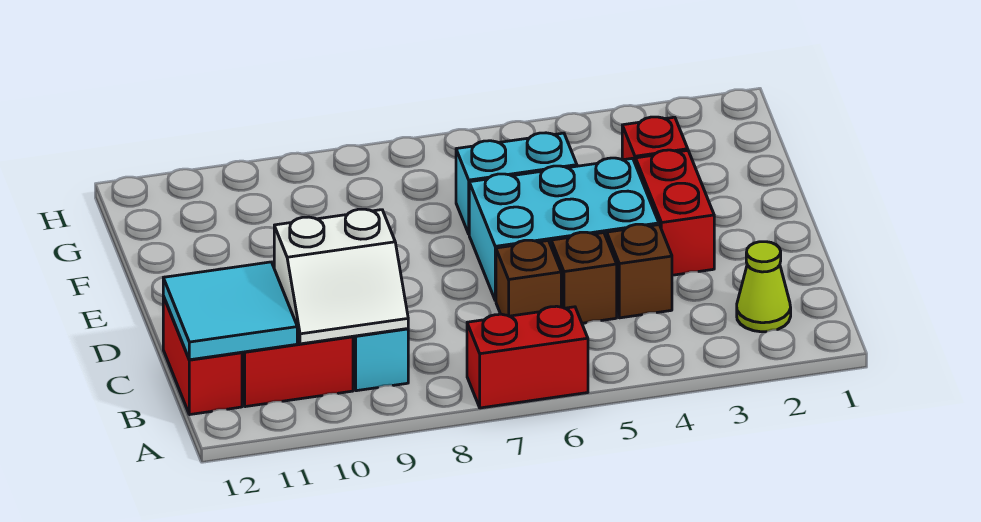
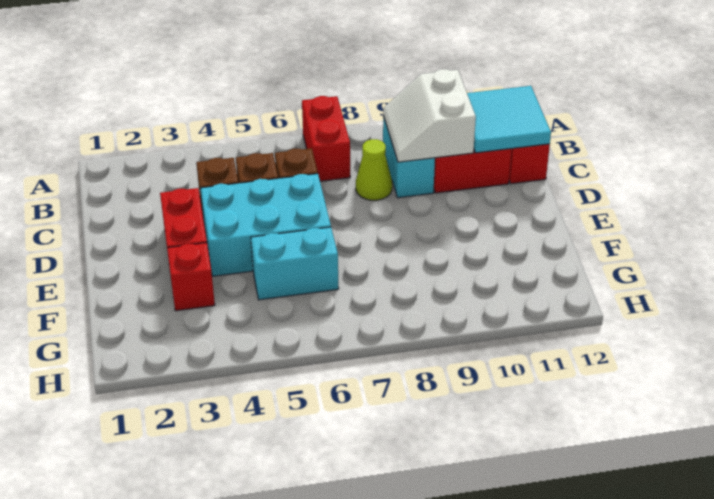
red 1x2 brick [467,306,588,408] -> red 1x2 brick turned to [302,96,350,181]
lime 1x1 cone [737,242,791,332] -> lime 1x1 cone moved to [356,139,392,200]
white 2x2 slope [274,209,408,344] -> white 2x2 slope turned to [383,69,476,162]

